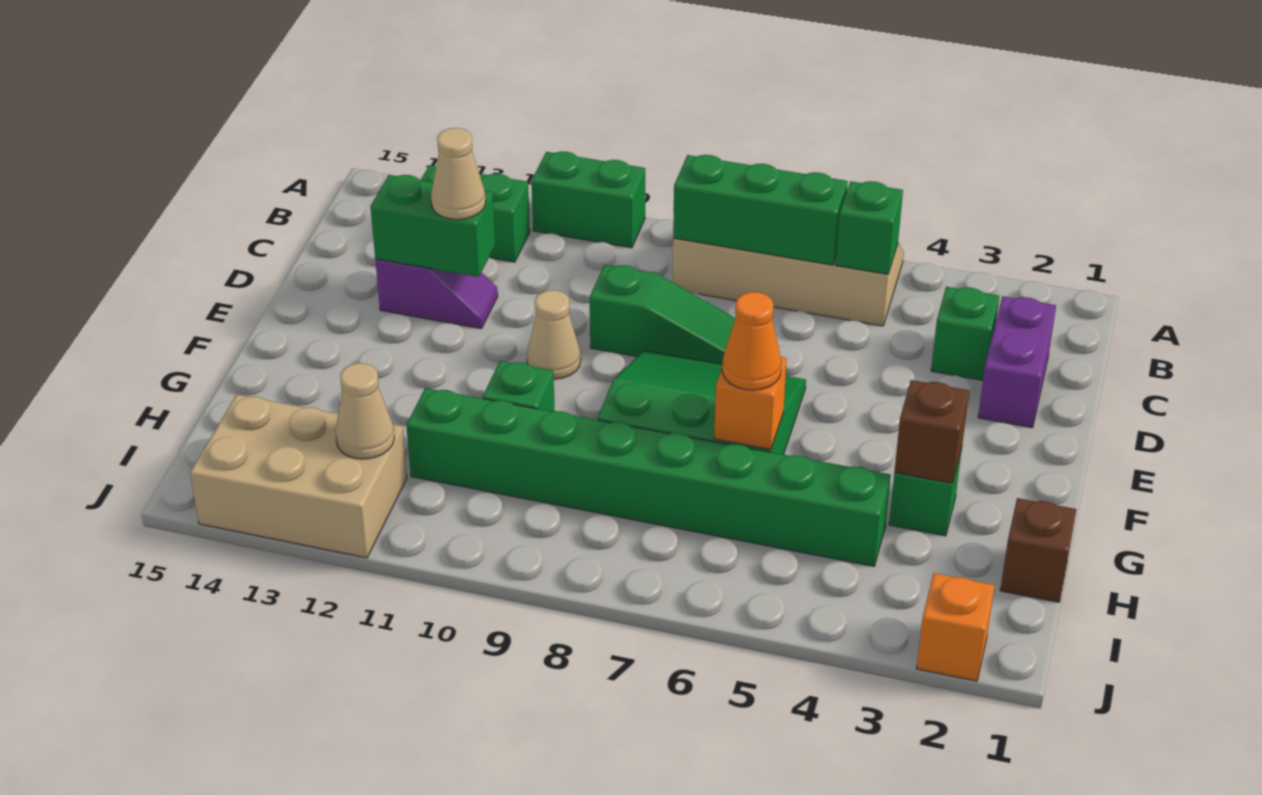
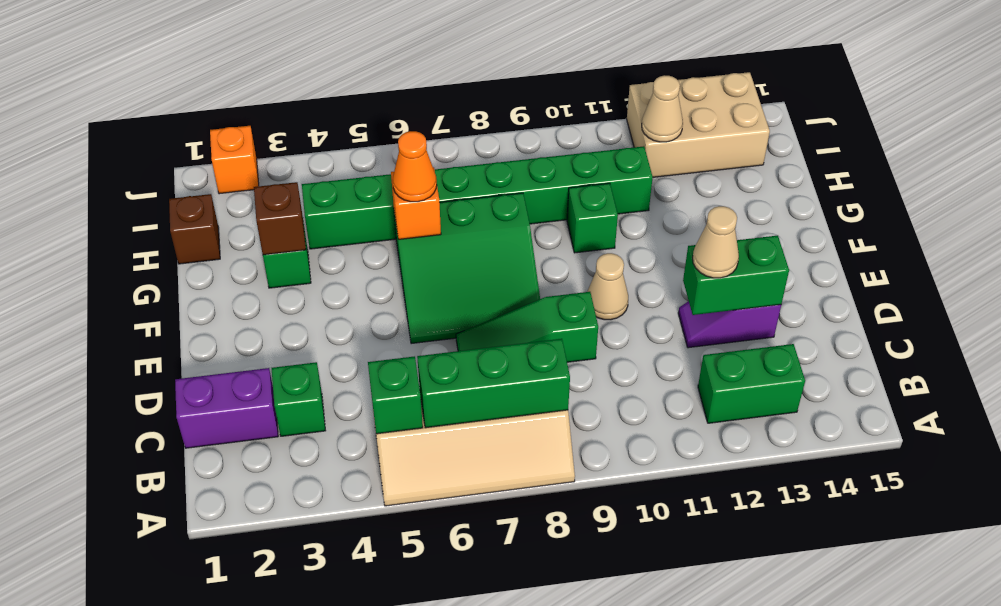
green 1x2 brick [531,151,645,248] -> none
purple 1x2 brick [978,296,1056,428] -> purple 1x2 brick turned to [175,368,278,448]

